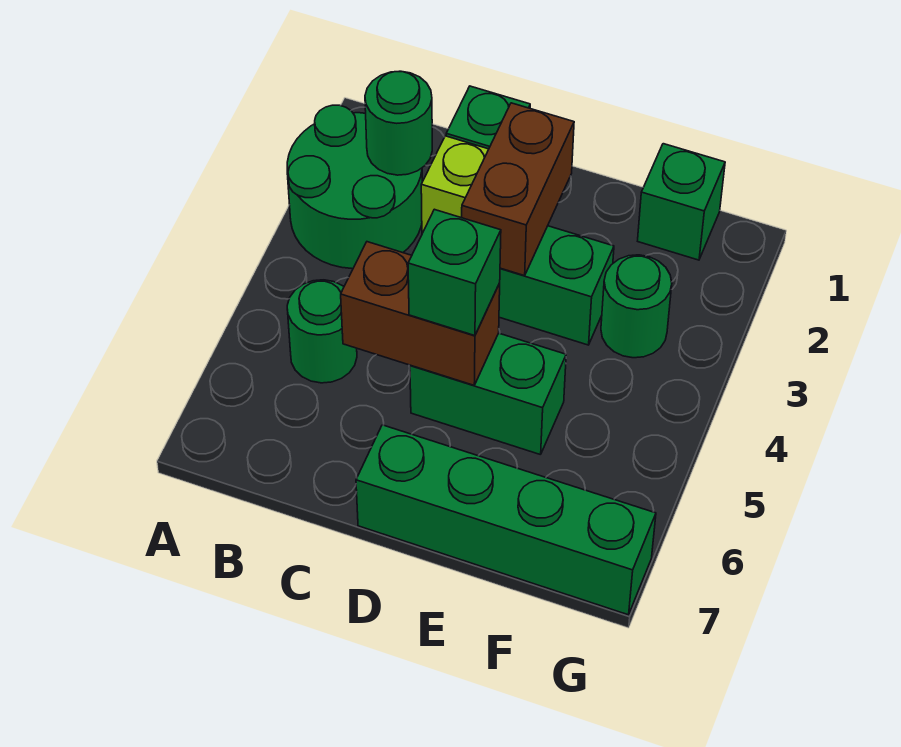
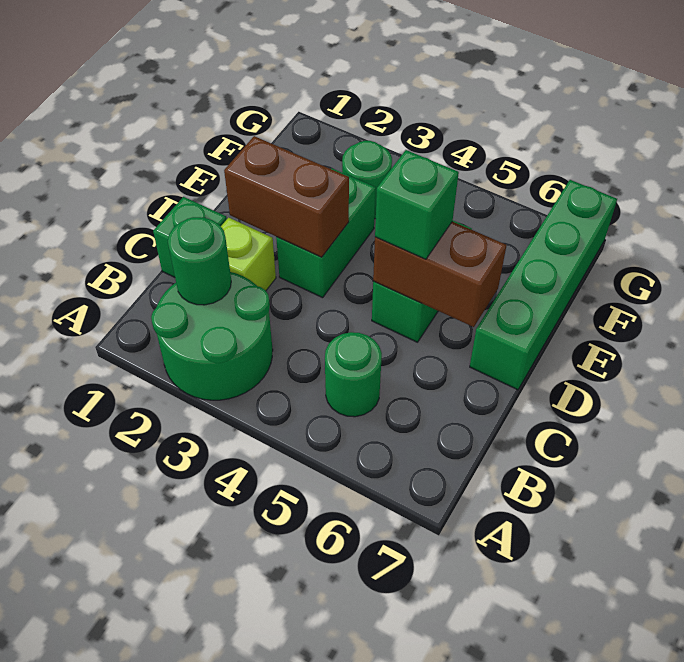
brown 1x2 brick [341,242,500,385] -> brown 1x2 brick turned to [373,222,507,327]
green 1x1 brick [638,144,725,260] -> none

